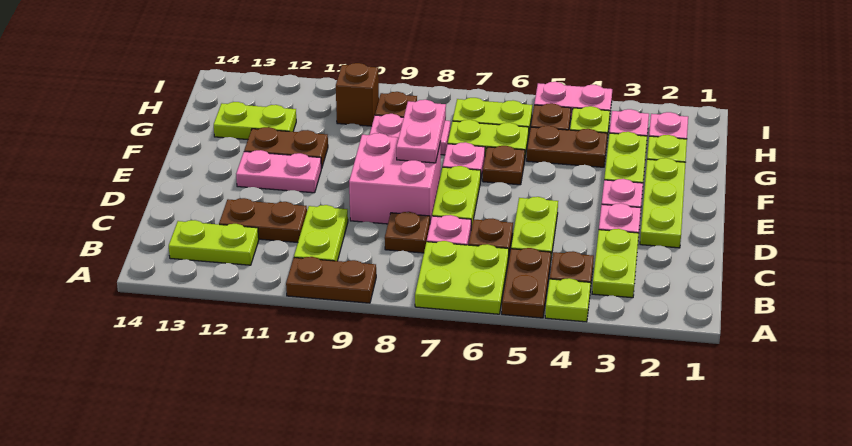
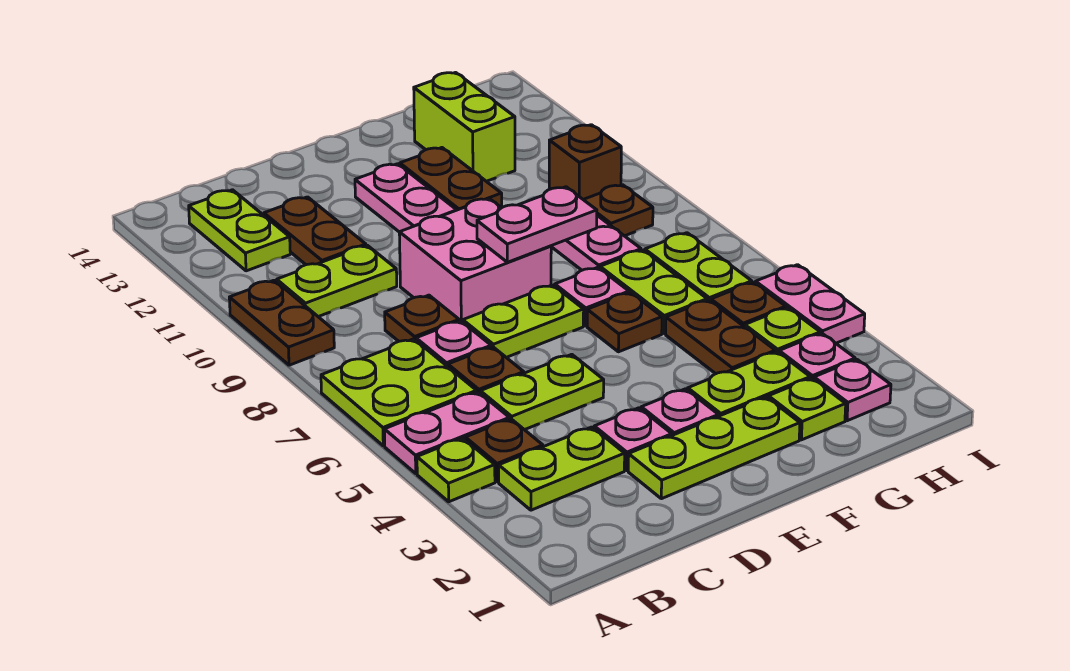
brown 1x2 plate [502,248,551,318] -> pink 1x2 plate [384,392,509,473]
lime 1x2 plate [214,102,296,140] -> lime 1x2 brick [414,73,515,181]

